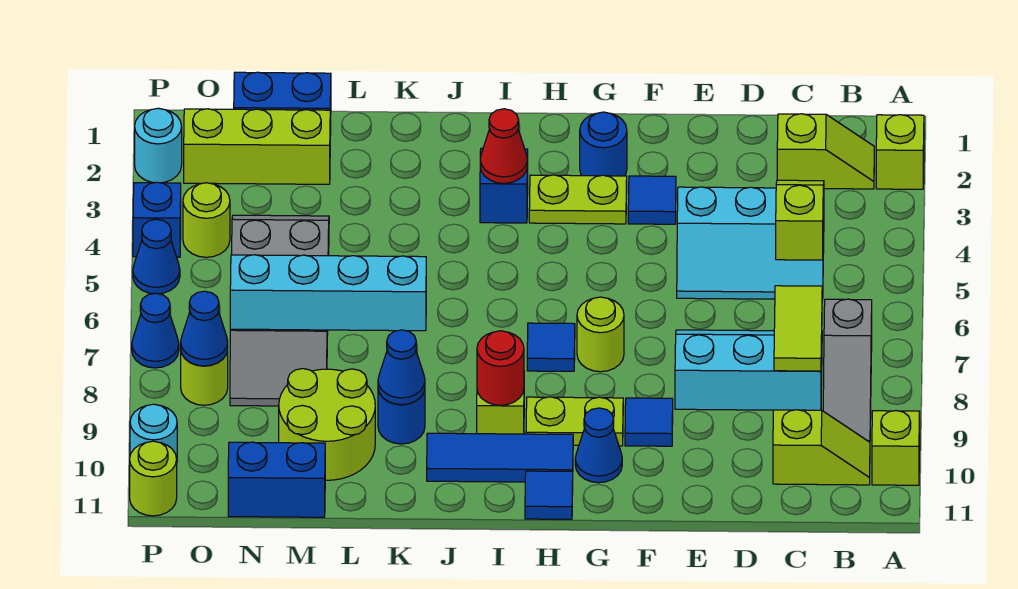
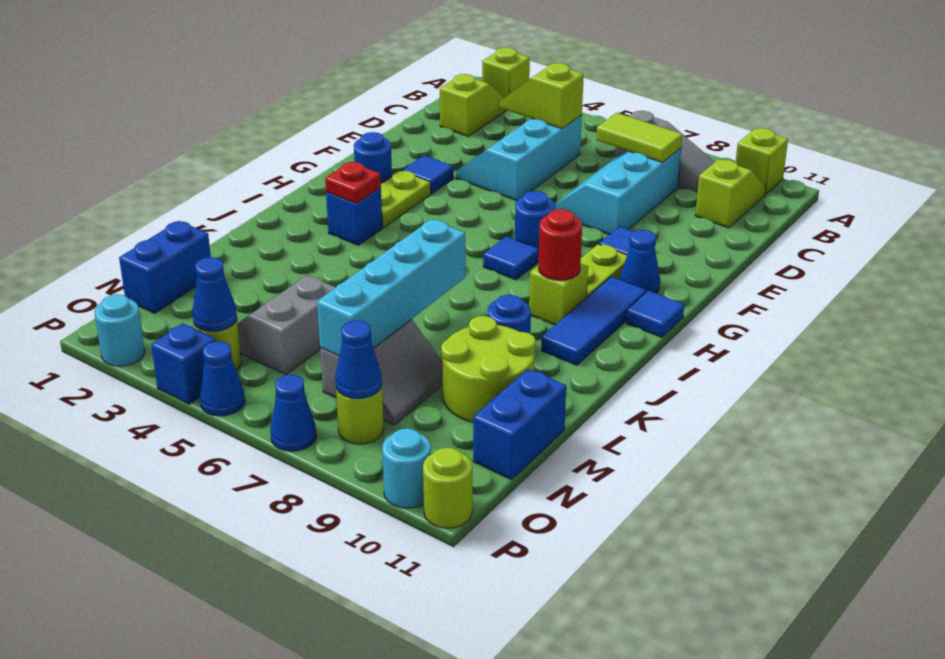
cyan 2x3 slope [677,187,824,299] -> cyan 2x3 slope turned to [456,115,582,201]
lime 1x1 round brick [577,297,624,372] -> blue 1x1 round brick [515,191,555,249]
red 1x1 cone [480,109,527,183] -> red 1x1 plate [325,162,381,203]
blue 1x1 cone [378,330,425,405] -> blue 1x1 cone moved to [192,257,237,332]
lime 1x3 brick [184,109,330,184] -> none

